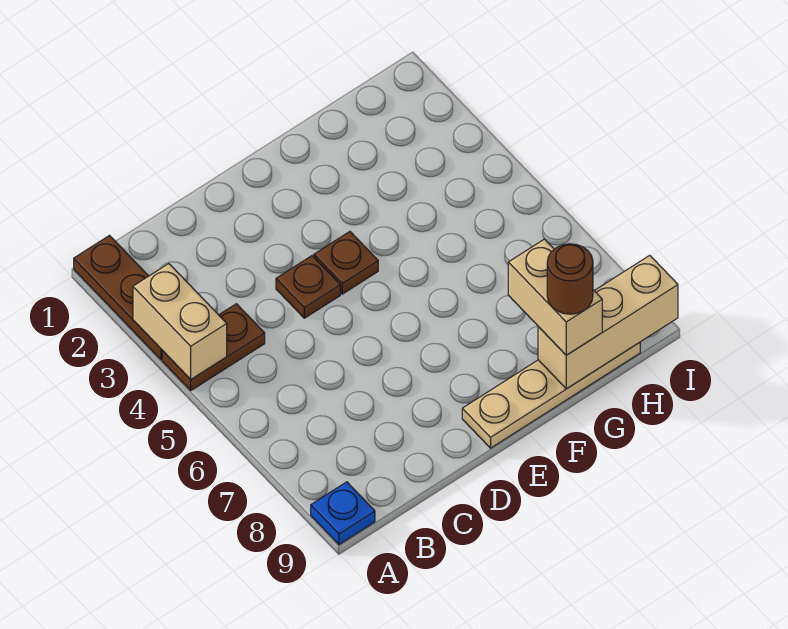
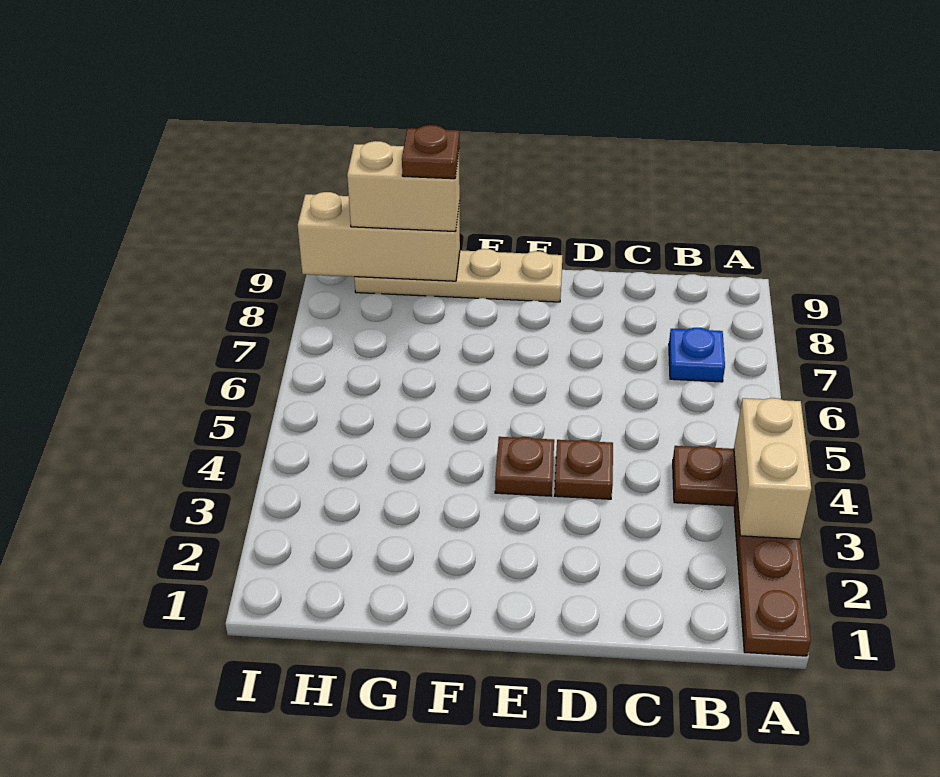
blue 1x1 plate [311,482,375,545] -> blue 1x1 plate moved to [669,328,725,382]
tan 1x2 brick [508,239,602,355] -> tan 1x2 brick turned to [347,141,460,232]
brown 1x1 round brick [547,244,593,314] -> brown 1x1 plate [402,125,459,179]

